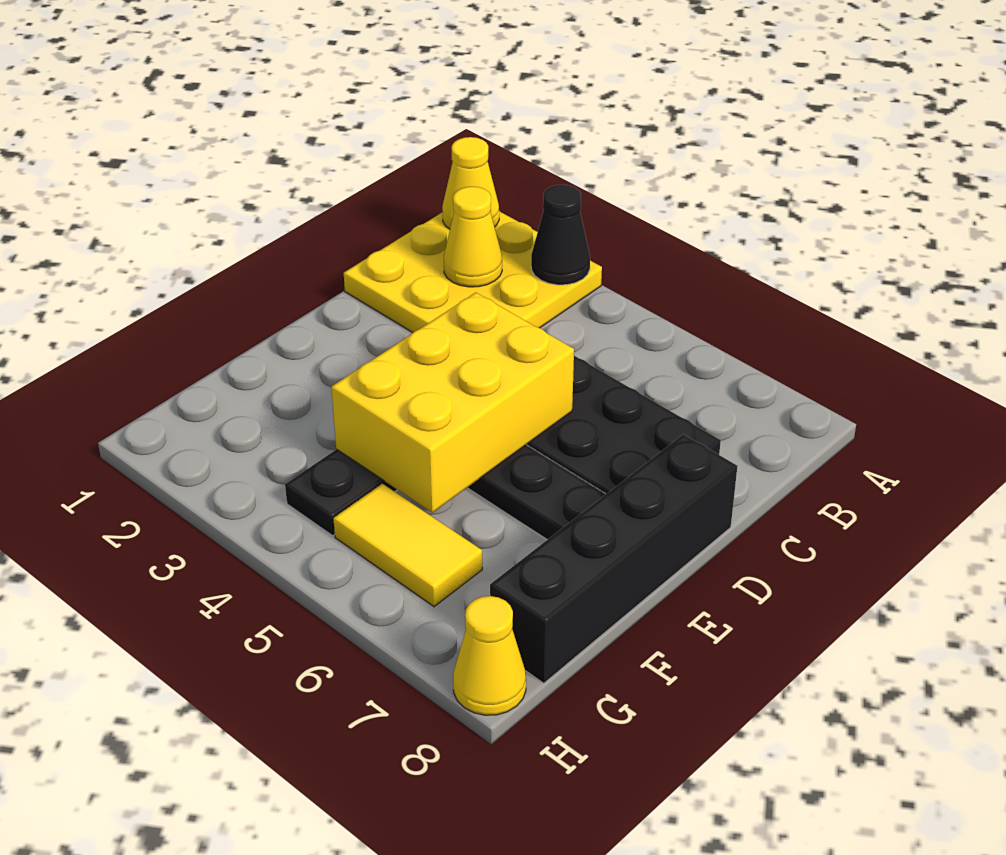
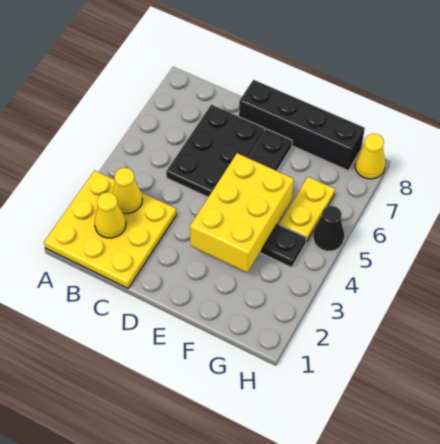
yellow 1x1 cone [442,137,499,229] -> yellow 1x1 cone moved to [112,168,142,214]
black 1x1 cone [531,185,590,285] -> black 1x1 cone moved to [313,206,344,251]
yellow 2x3 brick [331,293,574,513] -> yellow 2x3 brick turned to [190,153,294,273]
yellow 1x2 tile [333,484,482,607] -> yellow 1x2 plate [279,177,335,242]

